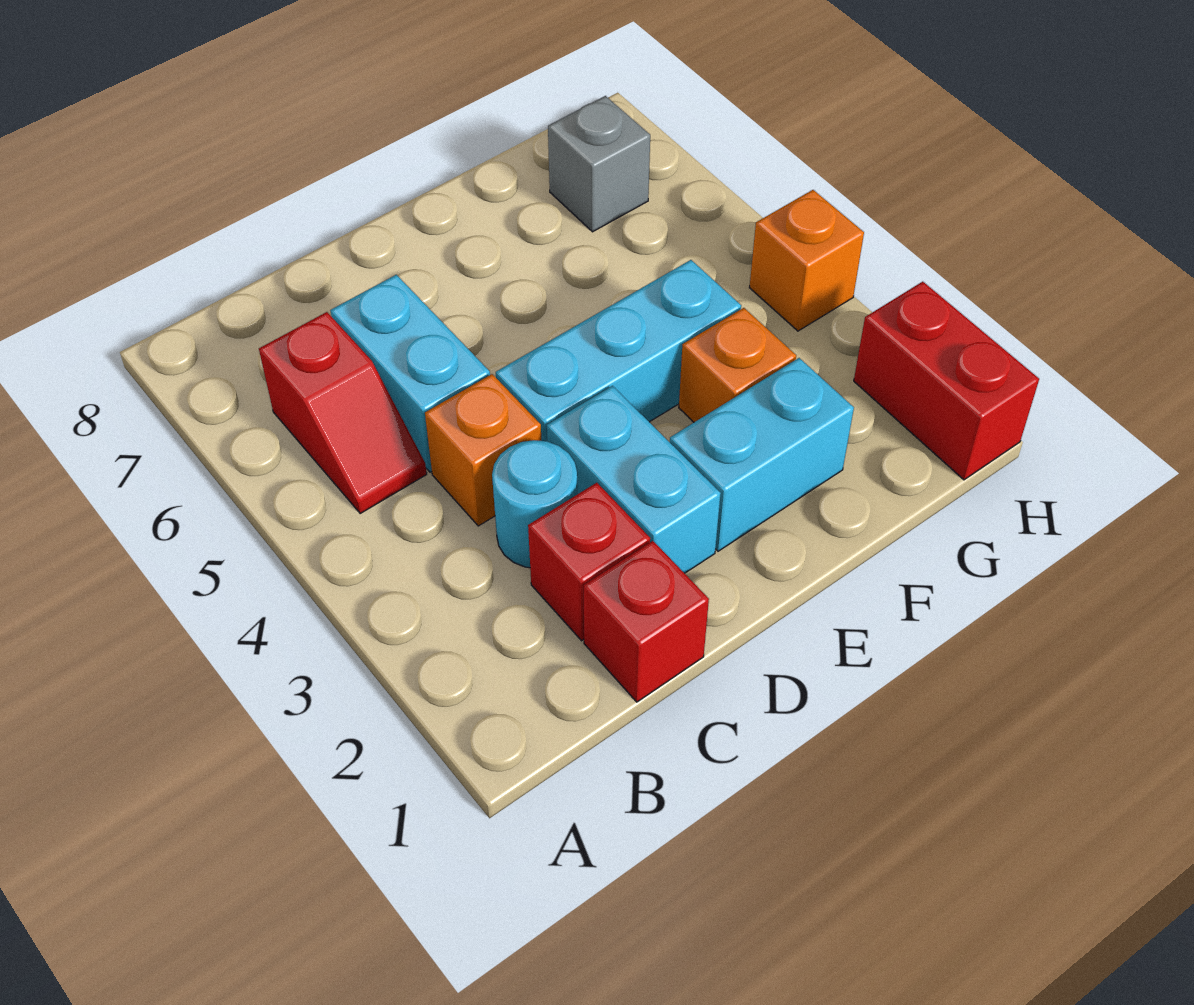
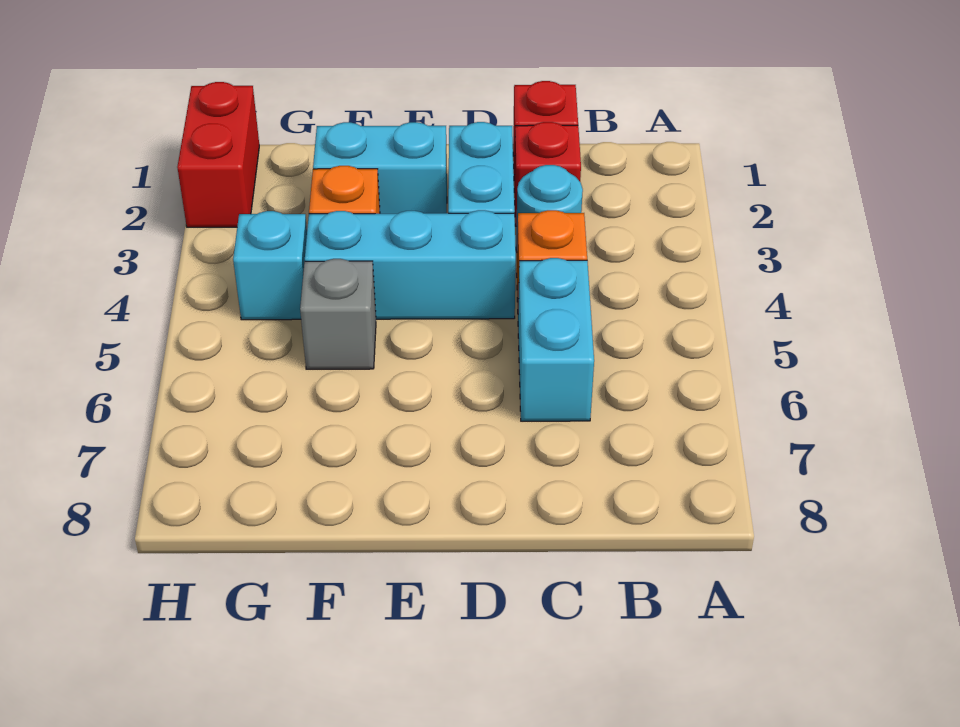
red 1x2 slope [259,312,427,514] -> none
none -> cyan 1x1 brick [233,211,307,320]
grey 1x1 brick [548,96,650,232] -> grey 1x1 brick moved to [300,259,376,369]
orange 1x1 brick [749,190,864,331] -> none

